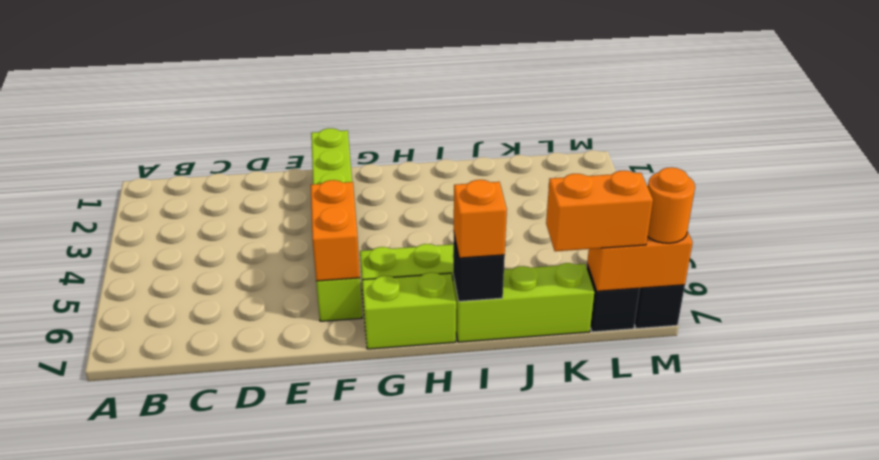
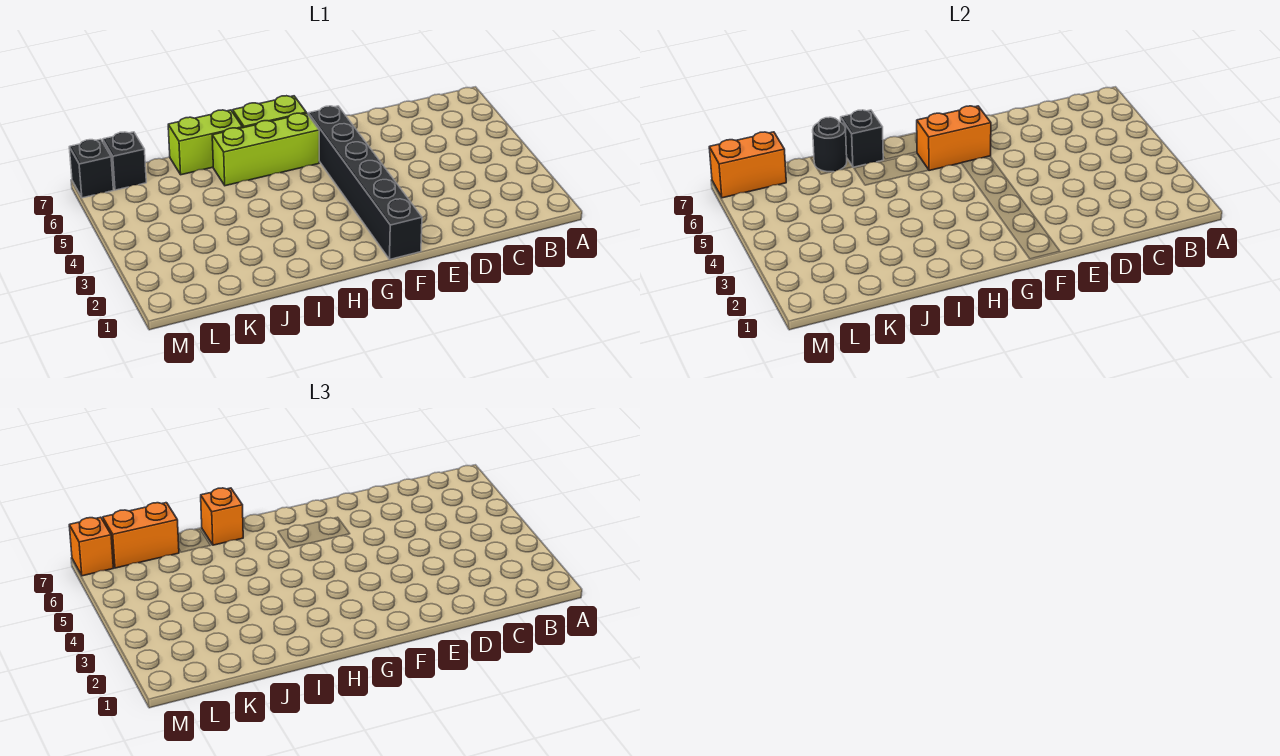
lime 1x6 brick [311,128,362,321] -> black 1x6 brick [308,106,422,259]
orange 1x2 brick [311,180,360,281] -> orange 1x2 brick turned to [917,106,991,171]
lime 1x3 brick [453,263,594,342] -> lime 1x2 brick [168,110,243,175]
none -> black 1x1 round brick [813,117,847,172]
orange 1x1 round brick [648,167,695,243] -> orange 1x1 brick [69,517,113,576]

